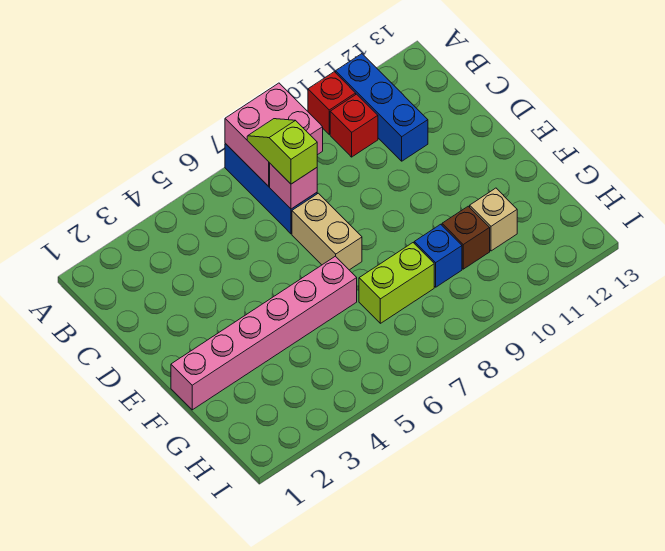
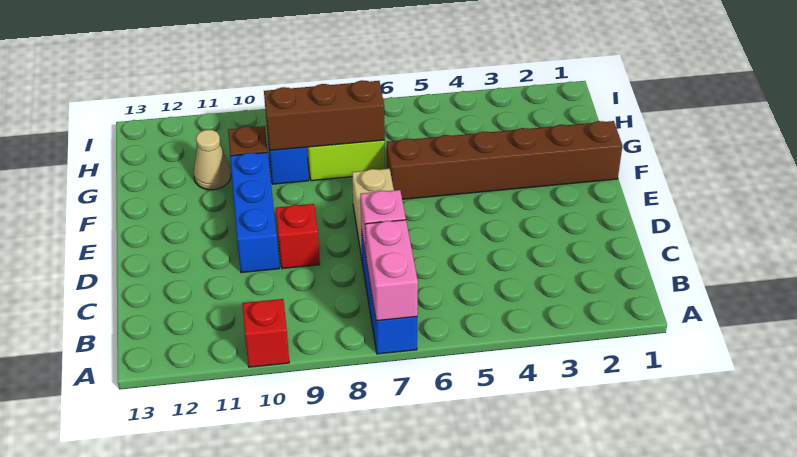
pink 2x2 brick [225,83,323,187] -> pink 1x2 brick [365,220,418,321]
blue 1x3 brick [336,54,428,161] -> blue 1x3 brick moved to [230,152,279,273]
lime 1x2 slope [247,119,317,184] -> none
red 1x1 brick [330,94,378,157] -> red 1x1 brick moved to [276,204,320,269]
pink 1x6 brick [171,256,357,410] -> brown 1x6 brick [387,121,622,199]
none -> brown 1x3 brick [264,80,385,151]
tan 1x1 brick [470,188,517,251] -> tan 1x1 cone [194,130,231,190]

